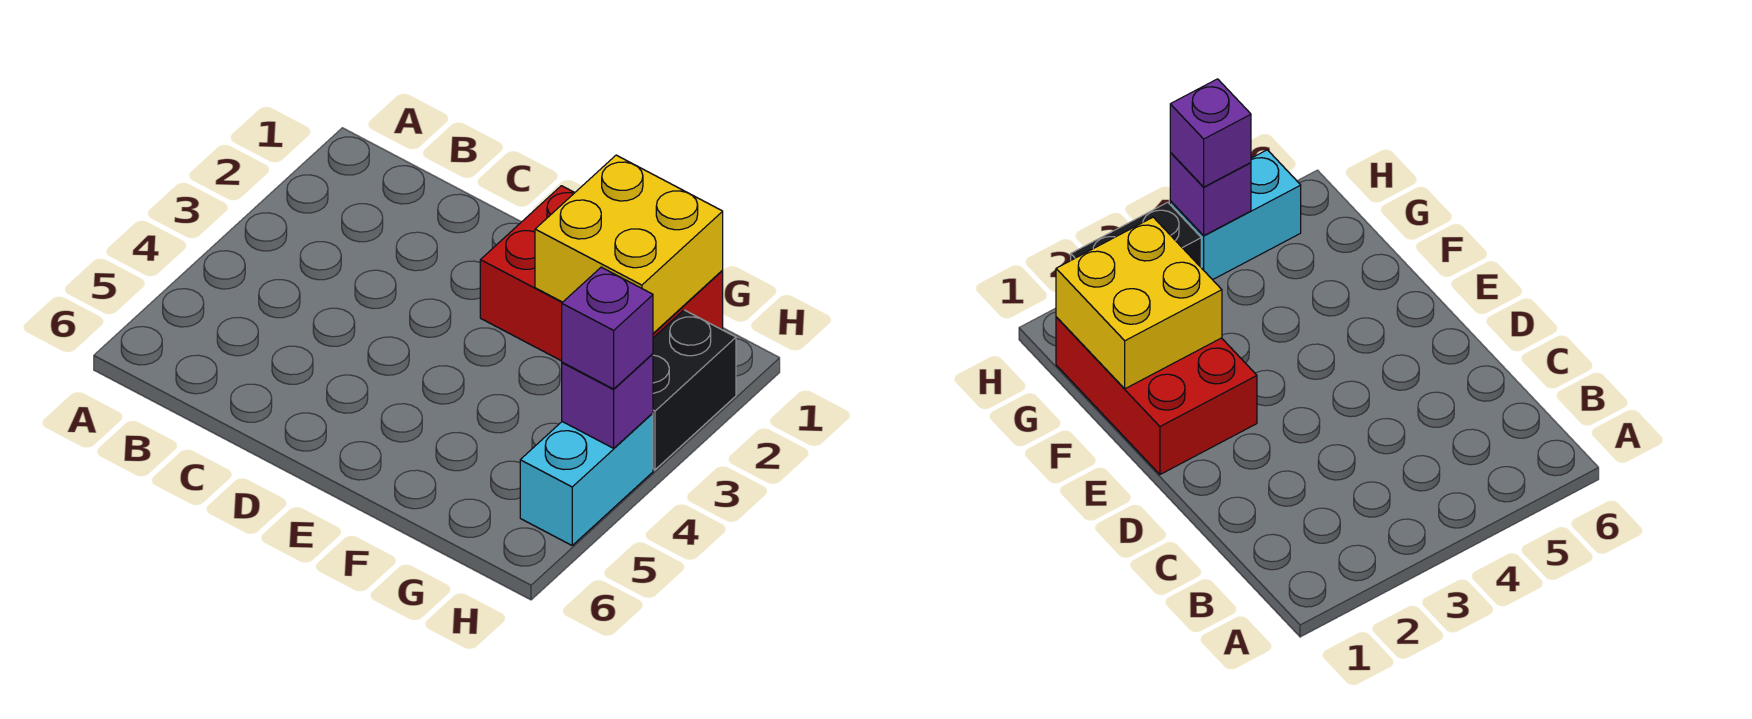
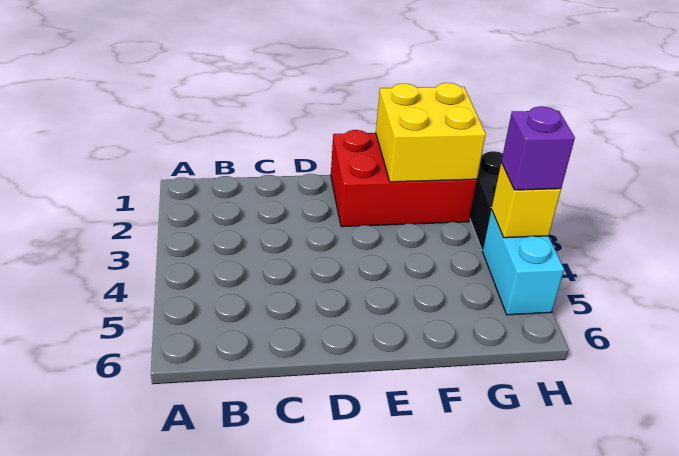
purple 1x1 brick [562,354,653,448] -> yellow 1x1 brick [492,163,561,238]

